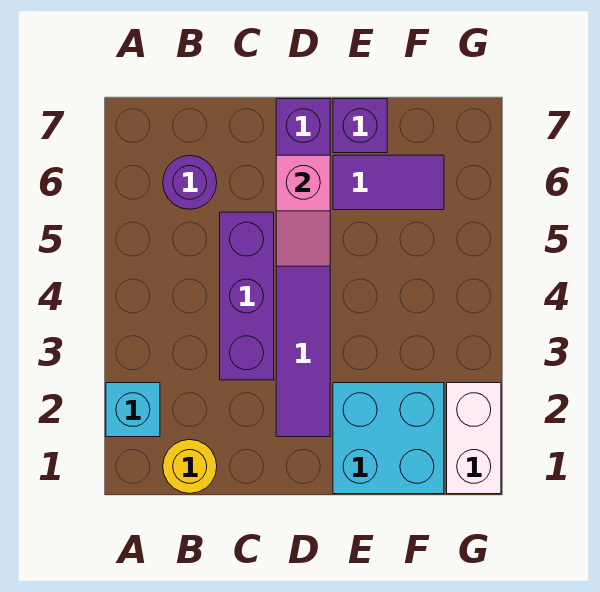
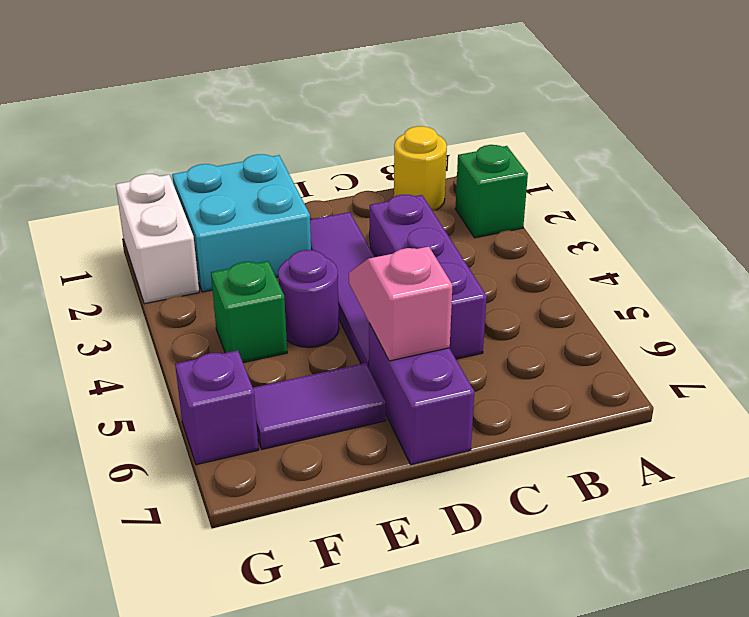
cyan 1x1 brick [106,383,160,437] -> green 1x1 brick [456,145,528,238]
purple 1x1 round brick [163,155,217,209] -> purple 1x1 round brick moved to [278,250,339,348]
purple 1x1 brick [333,99,387,153] -> purple 1x1 brick moved to [175,350,259,465]
none -> green 1x1 brick [211,261,287,363]

